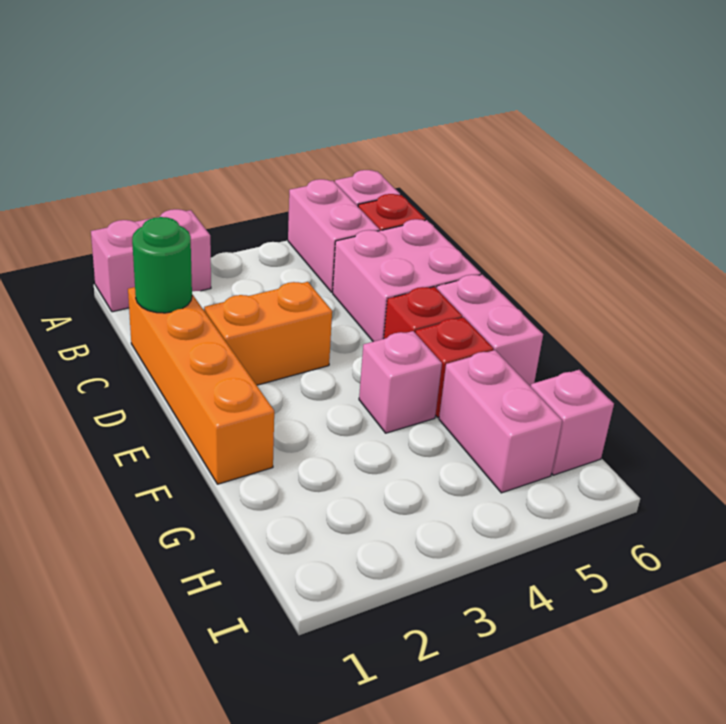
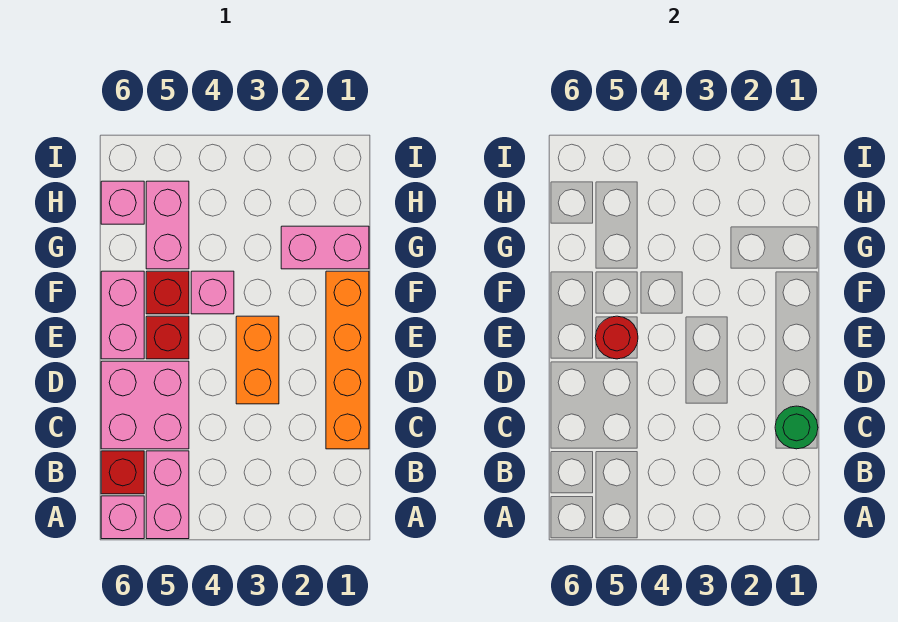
pink 1x2 brick [91,209,211,312] -> pink 1x2 brick moved to [281,226,369,269]
orange 1x2 brick [204,282,332,385] -> orange 1x2 brick turned to [236,316,279,404]
none -> red 1x1 round brick [595,316,638,359]

